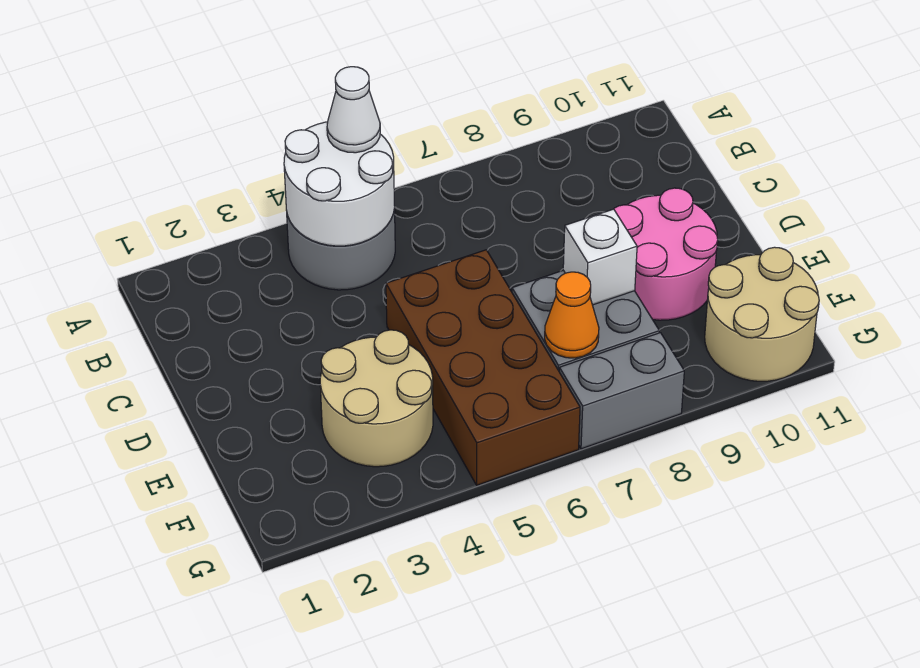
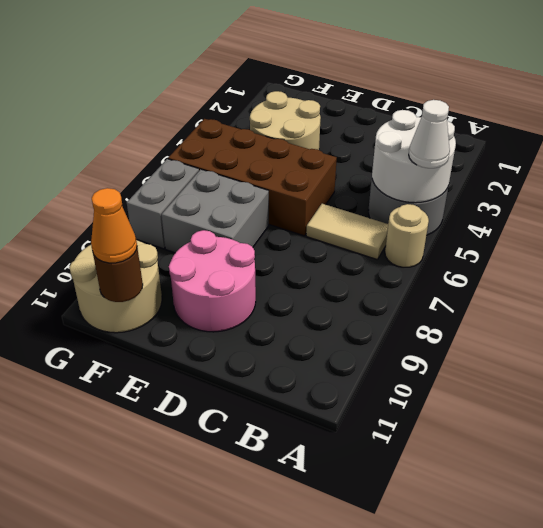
none -> tan 1x1 round brick [385,204,429,267]
none -> tan 1x2 tile [306,204,388,260]
white 1x1 brick [563,209,637,305] -> none
orange 1x1 cone [545,272,599,358] -> orange 1x1 cone moved to [91,188,137,263]
none -> brown 1x1 round brick [93,248,143,302]

